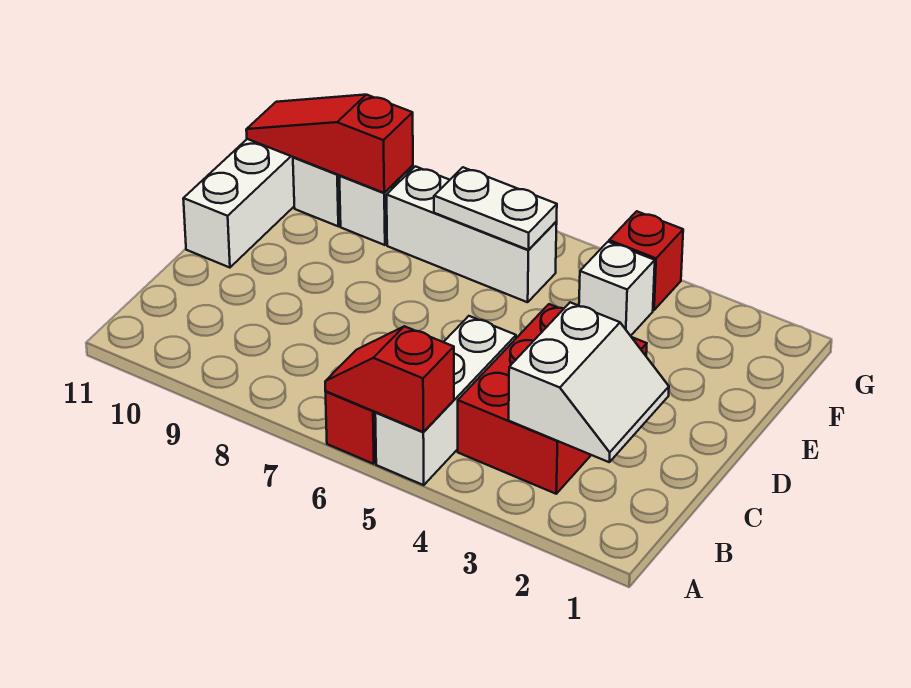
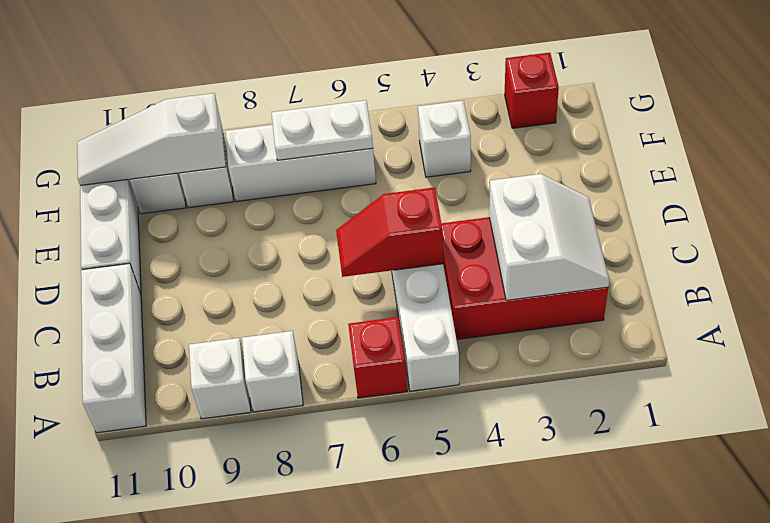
red 1x2 slope [325,326,454,432] -> red 1x2 slope moved to [336,187,443,277]
none -> white 1x1 brick [242,331,303,412]
none -> white 1x1 brick [189,338,251,419]
none -> white 1x3 brick [81,264,146,433]
red 2x3 brick [458,304,647,494] -> red 2x3 brick turned to [441,217,608,340]
red 1x3 slope [246,95,413,193] -> white 1x3 slope [77,93,226,185]
red 1x1 brick [609,211,683,310] -> red 1x1 brick moved to [505,53,559,128]

